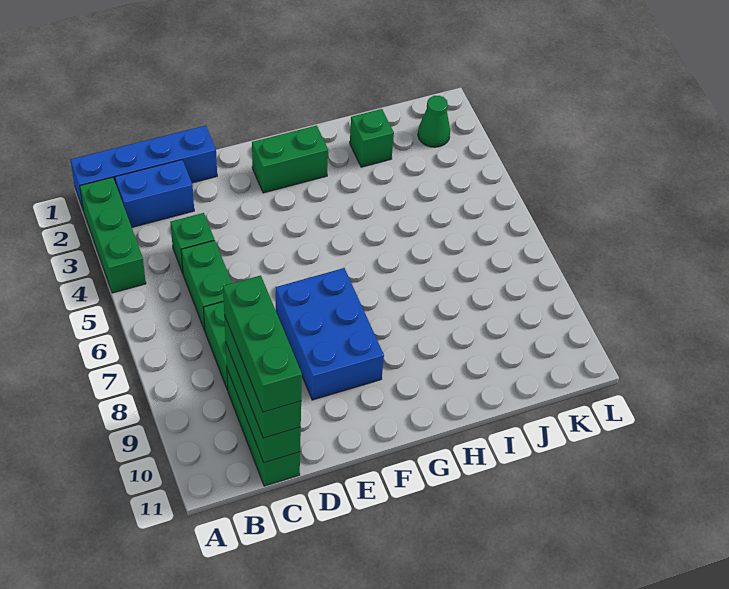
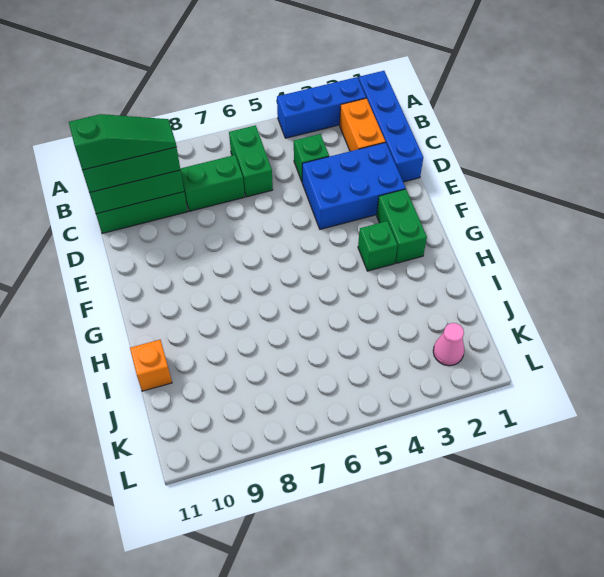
green 1x3 brick [80,177,146,293] -> blue 1x3 brick [277,77,366,138]
blue 1x2 brick [115,160,194,227] -> orange 1x2 brick [340,98,385,151]
green 1x2 brick [181,240,232,331] -> green 1x2 brick turned to [229,125,273,197]
green 1x3 brick [223,276,302,412] -> green 1x3 slope [69,114,176,170]
blue 2x3 brick [276,268,384,400] -> blue 2x3 brick moved to [302,142,406,229]
green 1x1 brick [350,109,394,167] -> green 1x1 brick moved to [358,221,398,271]
none -> orange 1x1 brick [130,340,172,391]
green 1x1 cone [418,96,450,147] -> pink 1x1 cone [433,323,464,366]

